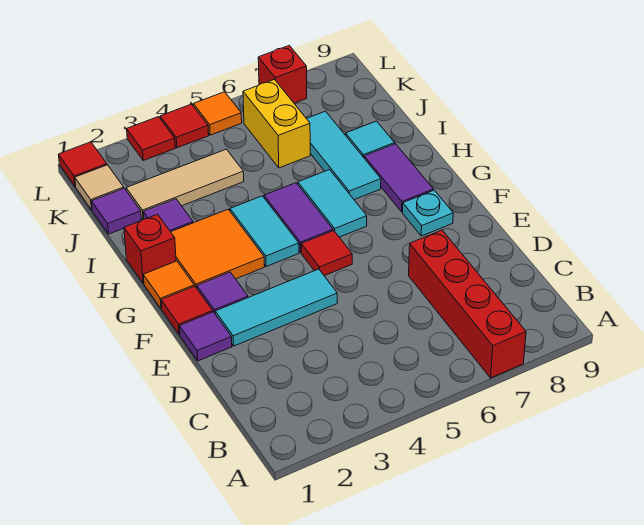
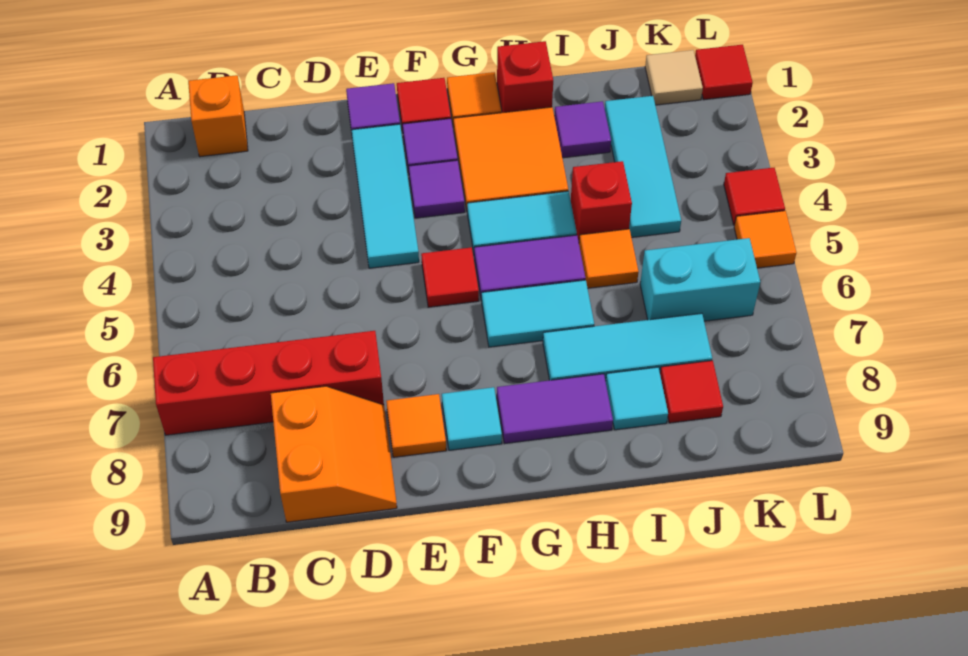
none -> orange 1x1 brick [188,75,248,157]
none -> orange 2x2 slope [271,386,397,522]
none -> orange 1x1 tile [386,394,446,457]
cyan 1x1 plate [403,190,453,236] -> cyan 1x1 tile [442,387,502,450]
none -> orange 1x1 tile [579,229,639,288]
purple 1x1 tile [92,188,142,234] -> purple 1x1 tile moved to [409,160,465,218]
tan 1x3 tile [126,149,244,220] -> cyan 1x3 tile [605,96,681,237]
yellow 1x2 brick [243,80,310,168] -> cyan 1x2 brick [640,238,760,321]
red 1x1 tile [127,117,175,160] -> red 1x1 tile moved to [660,361,723,423]
red 1x1 brick [258,46,307,103] -> red 1x1 brick moved to [571,161,632,241]

